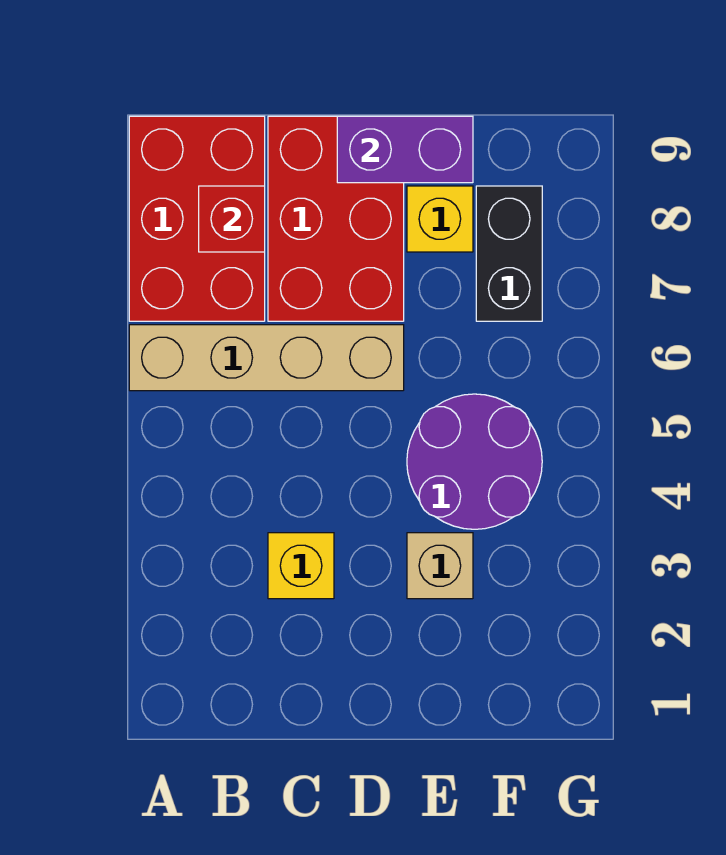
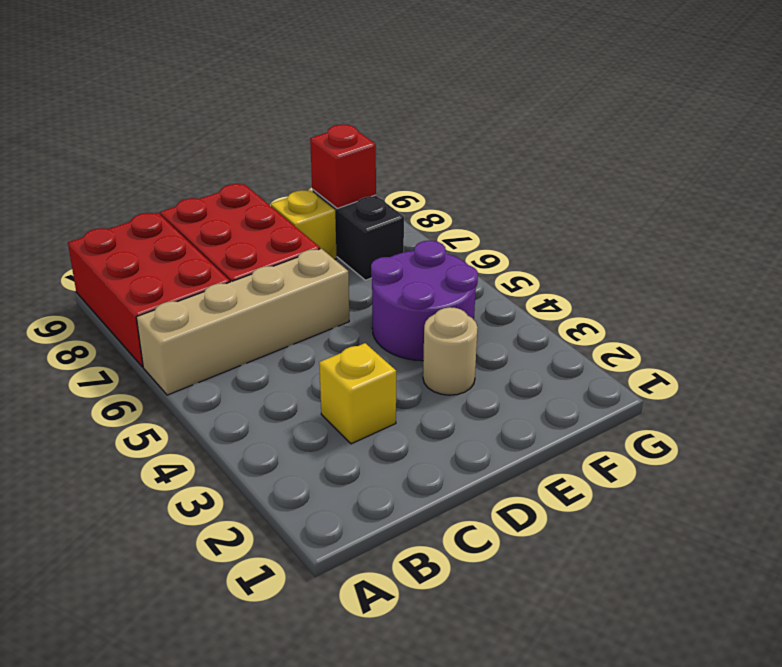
red 1x1 brick [199,186,265,252] -> red 1x1 brick moved to [310,124,376,208]
purple 1x2 brick [337,116,473,183] -> none
tan 1x1 brick [407,533,473,599] -> tan 1x1 round brick [423,307,478,395]

